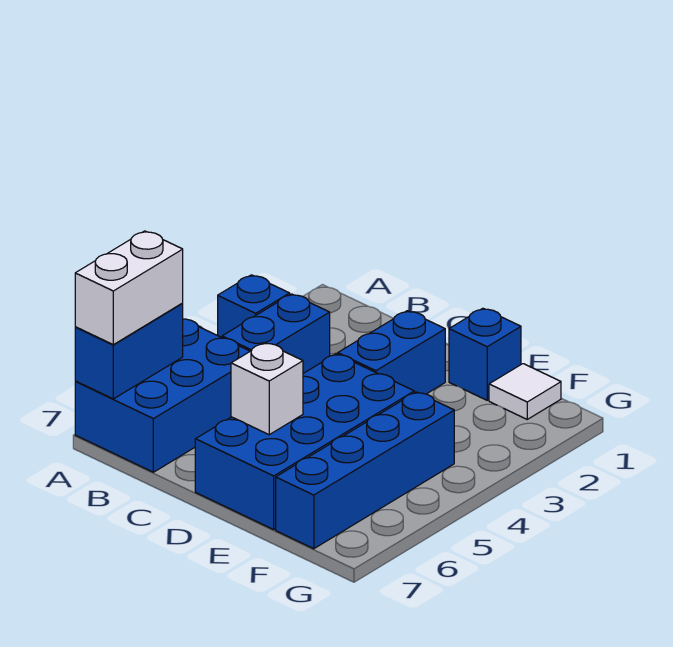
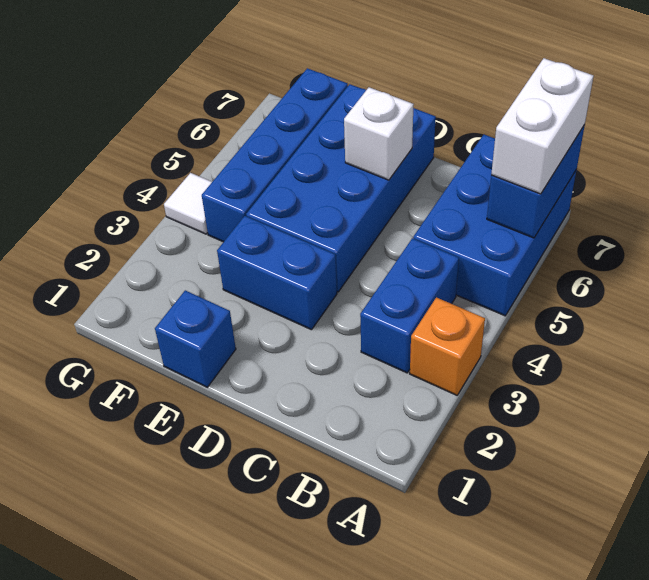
blue 1x1 brick [218,275,290,338] -> orange 1x1 brick [410,297,485,395]
blue 1x2 brick [338,311,445,394] -> blue 1x2 brick turned to [217,216,337,330]
white 1x1 tile [489,364,561,419] -> white 1x1 tile moved to [164,173,212,234]

